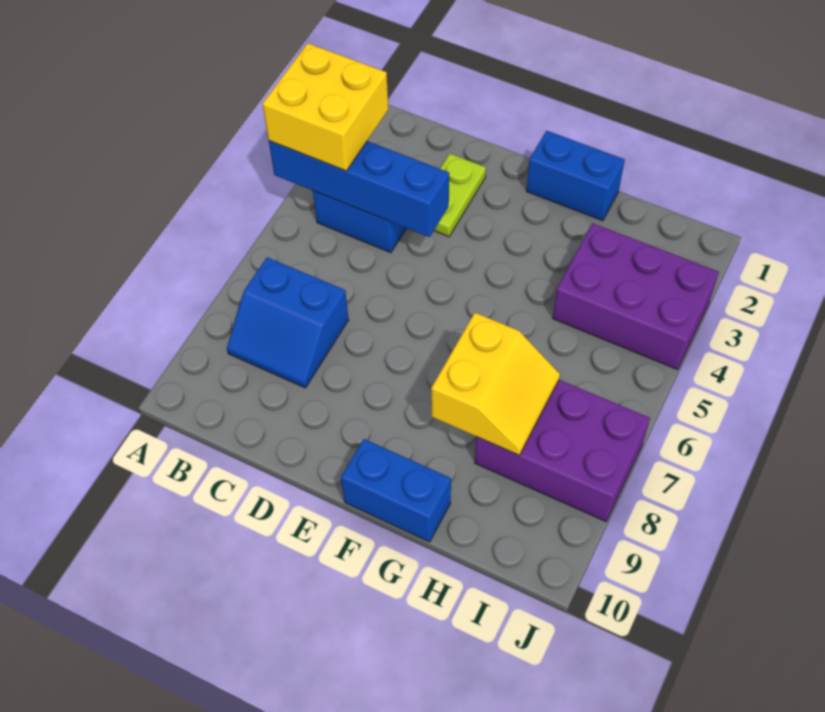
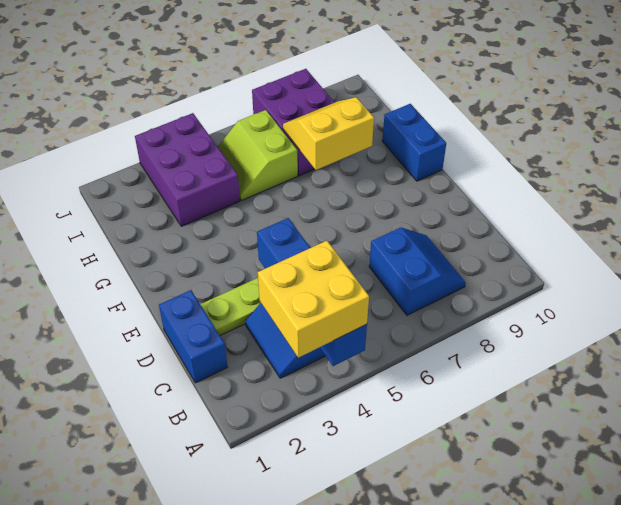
blue 1x2 brick [527,131,625,221] -> blue 1x2 brick moved to [159,290,227,383]
none -> lime 2x2 slope [218,110,298,201]

